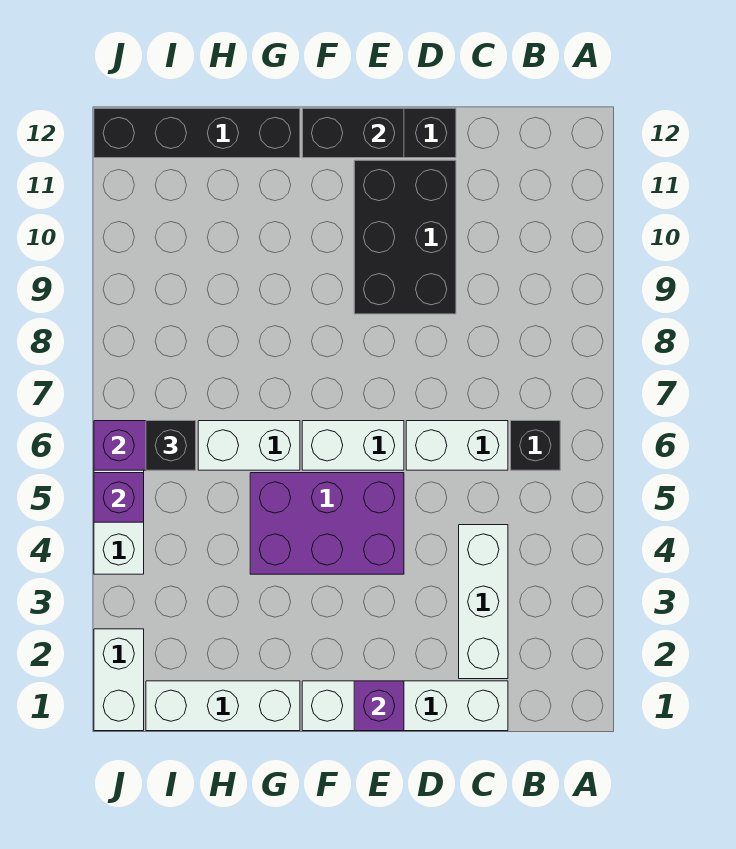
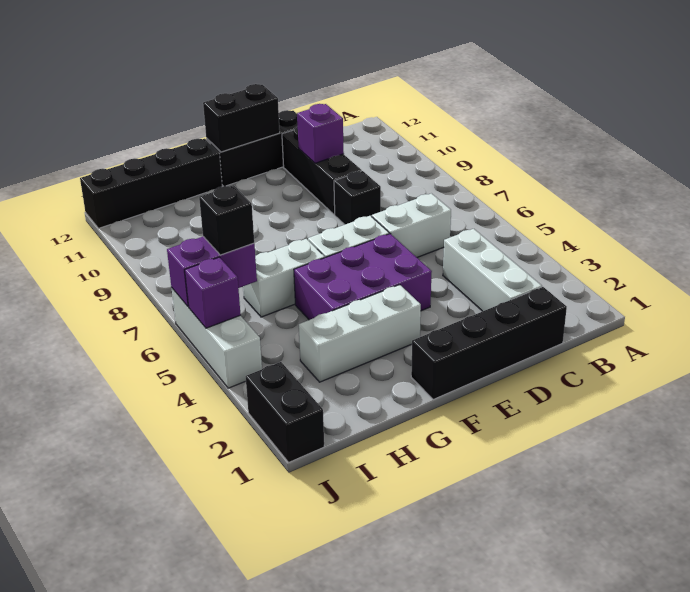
black 1x1 brick [511,421,560,470] -> black 1x1 brick moved to [334,171,381,225]
white 1x4 brick [302,681,508,731] -> black 1x4 brick [411,287,567,399]
black 2x3 brick [354,160,456,314] -> black 1x3 brick [282,126,362,215]
purple 1x1 brick [354,681,404,731] -> purple 1x1 brick moved to [297,104,344,163]
white 1x3 brick [146,681,300,731] -> white 1x3 brick moved to [299,285,421,382]
white 1x2 brick [94,629,144,731] -> black 1x2 brick [246,362,324,462]

